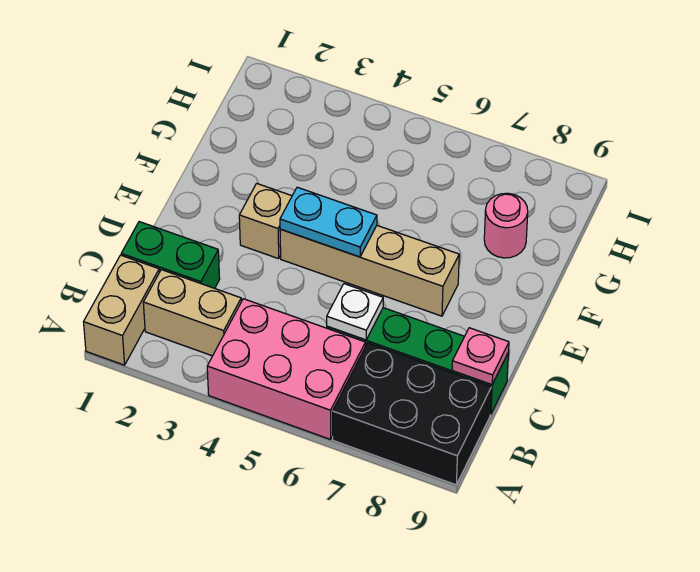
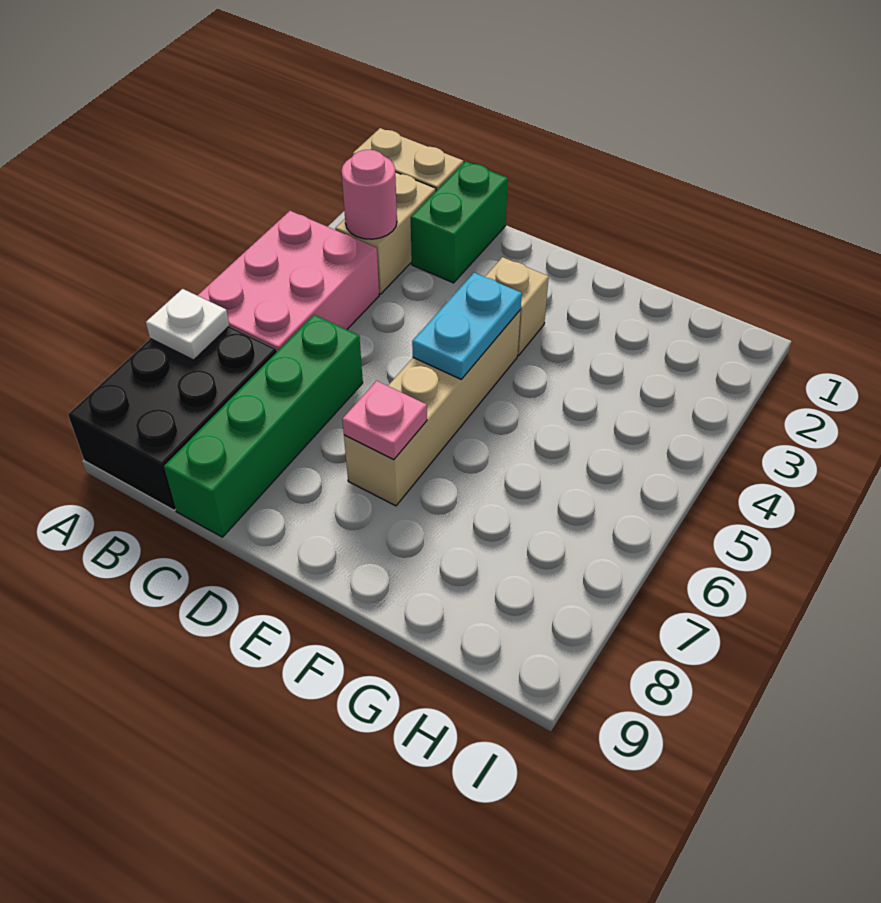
white 1x1 plate [327,284,383,340] -> white 1x1 plate moved to [146,289,229,360]
pink 1x1 plate [452,328,509,385] -> pink 1x1 plate moved to [342,381,427,460]
pink 1x1 round brick [484,193,528,258] -> pink 1x1 round brick moved to [341,150,397,239]

